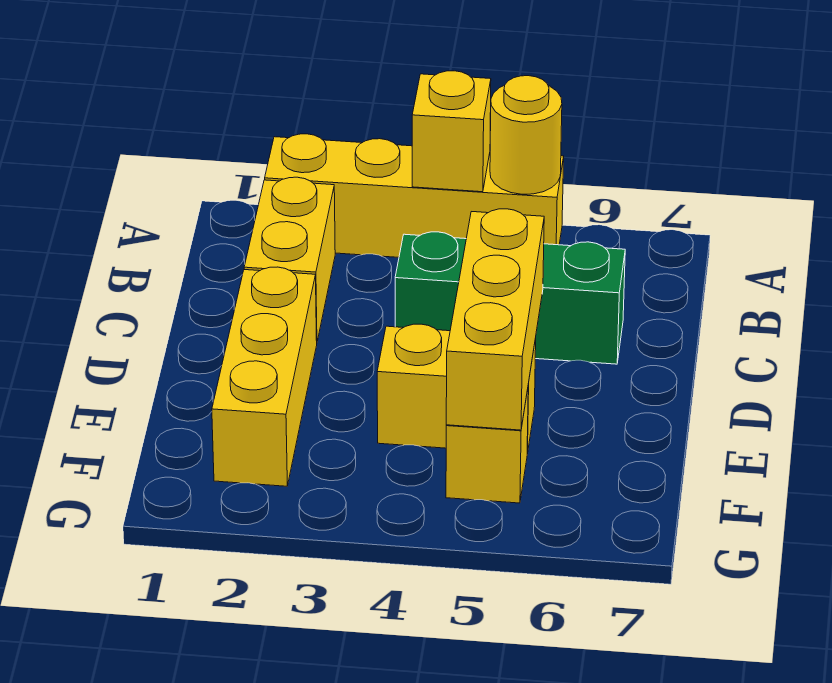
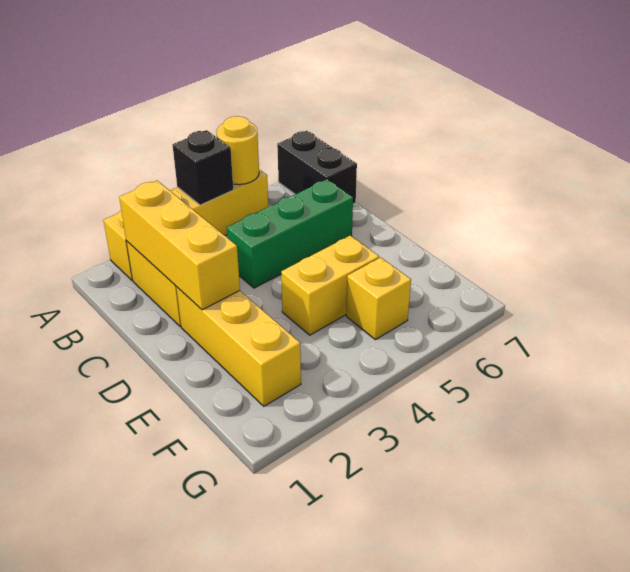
yellow 1x1 brick [412,71,491,192] -> black 1x1 brick [173,130,233,205]
none -> black 1x2 brick [277,131,357,204]
yellow 1x3 brick [446,209,544,430] -> yellow 1x3 brick moved to [119,181,240,310]

